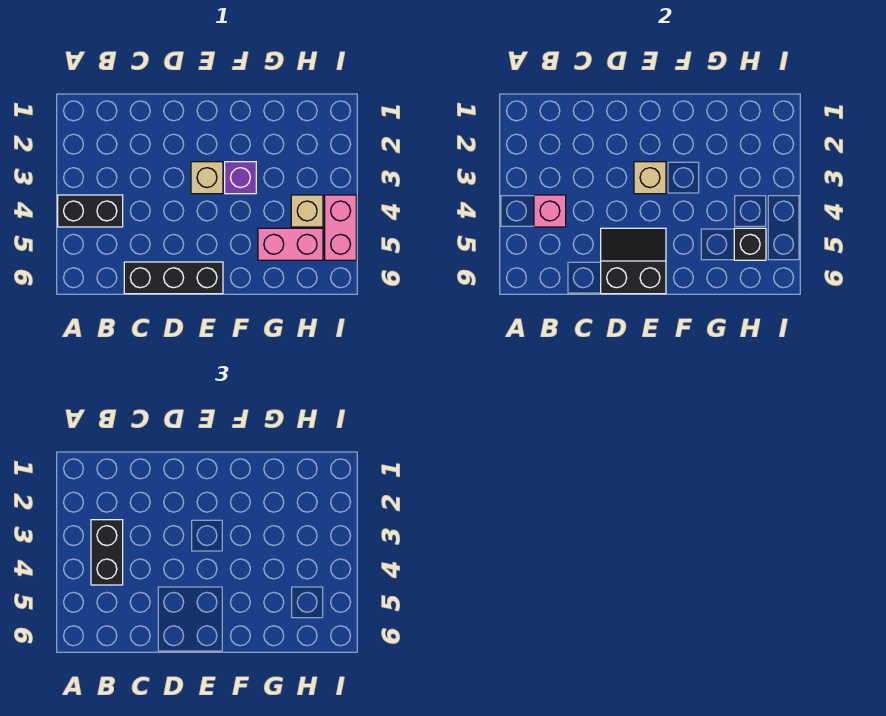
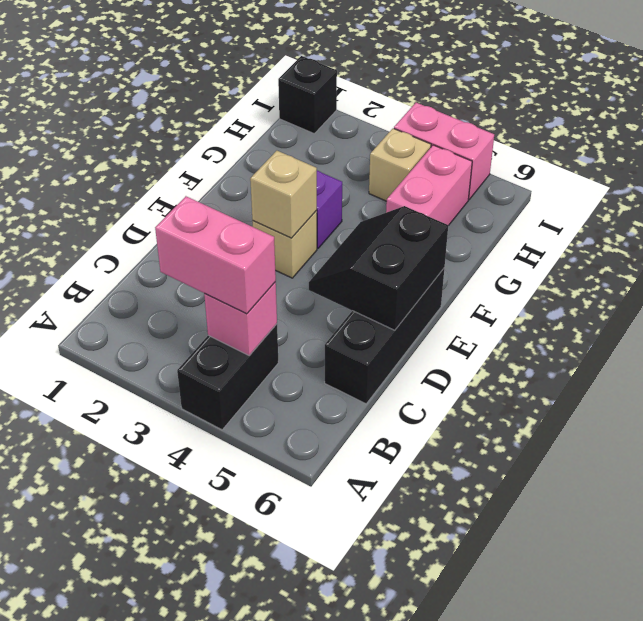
black 1x2 brick [91,520,123,585] -> pink 1x2 brick [155,196,276,314]
black 1x1 brick [734,228,766,260] -> black 1x1 brick moved to [278,56,337,133]

